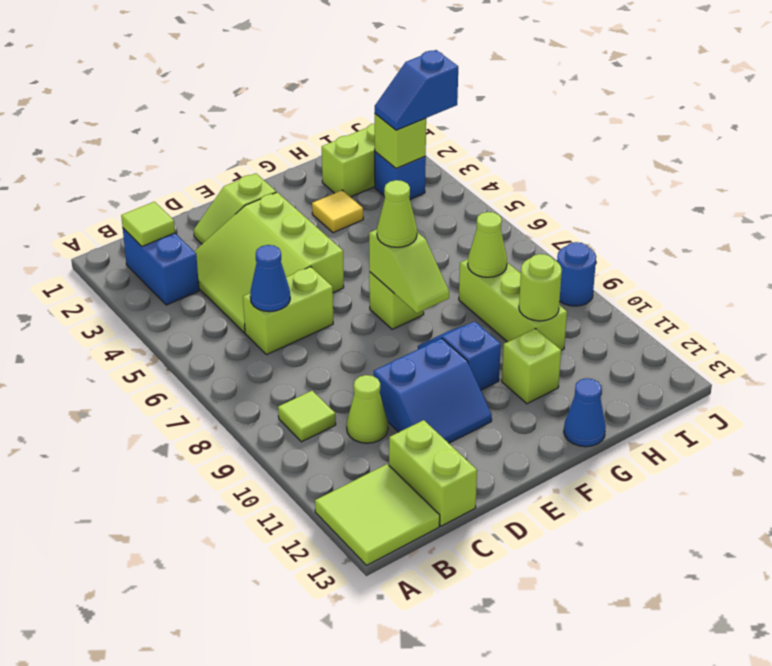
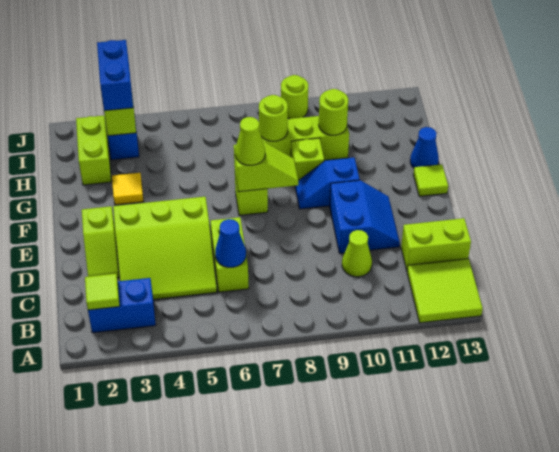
lime 1x1 tile [278,391,336,442] -> lime 1x1 tile moved to [413,164,448,196]
lime 1x1 brick [502,328,561,404] -> lime 1x1 brick moved to [291,138,324,180]
lime 1x1 cone [468,212,507,277] -> lime 1x1 round brick [259,95,288,141]
blue 1x2 slope [375,50,458,130] -> blue 1x2 brick [97,40,133,111]
blue 1x1 round brick [557,242,596,306] -> lime 1x1 round brick [281,75,308,119]

